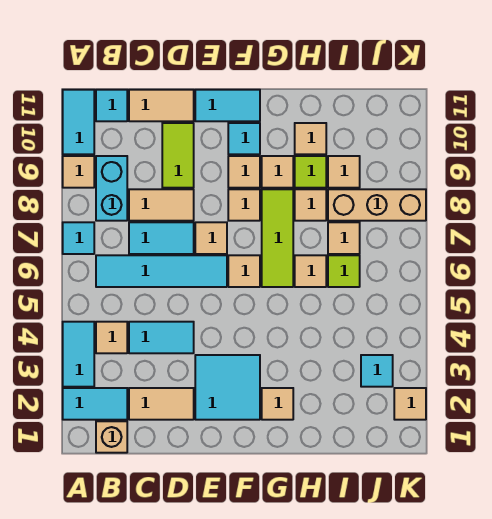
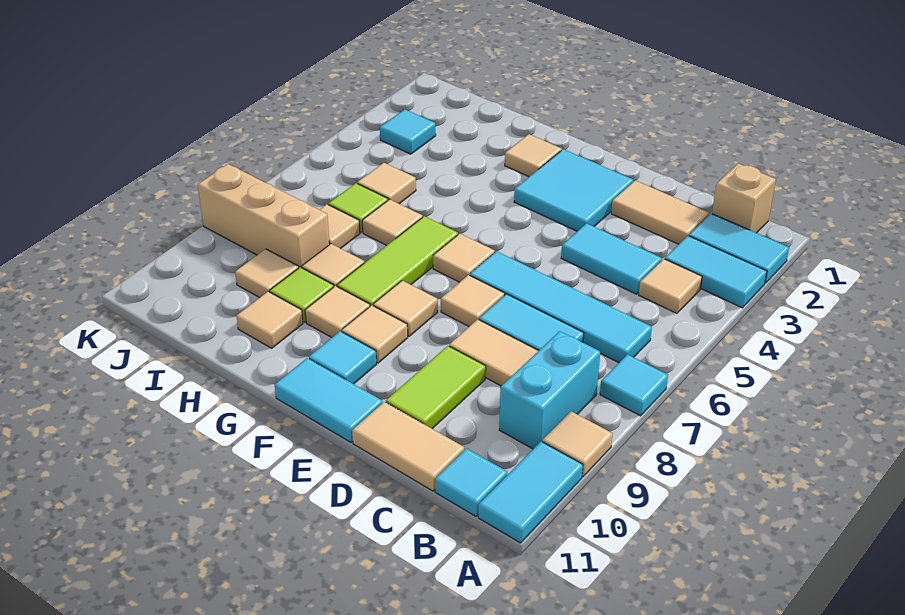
cyan 1x2 tile [63,322,94,387] -> cyan 1x2 tile turned to [665,236,767,308]
tan 1x1 tile [394,388,426,420] -> tan 1x1 tile moved to [357,163,416,204]

